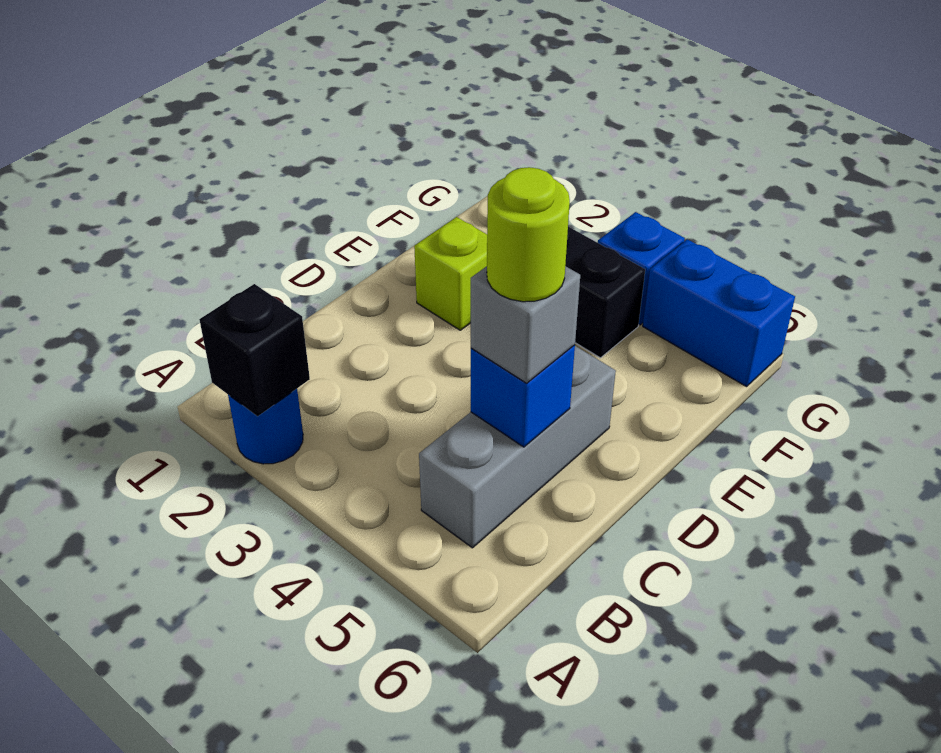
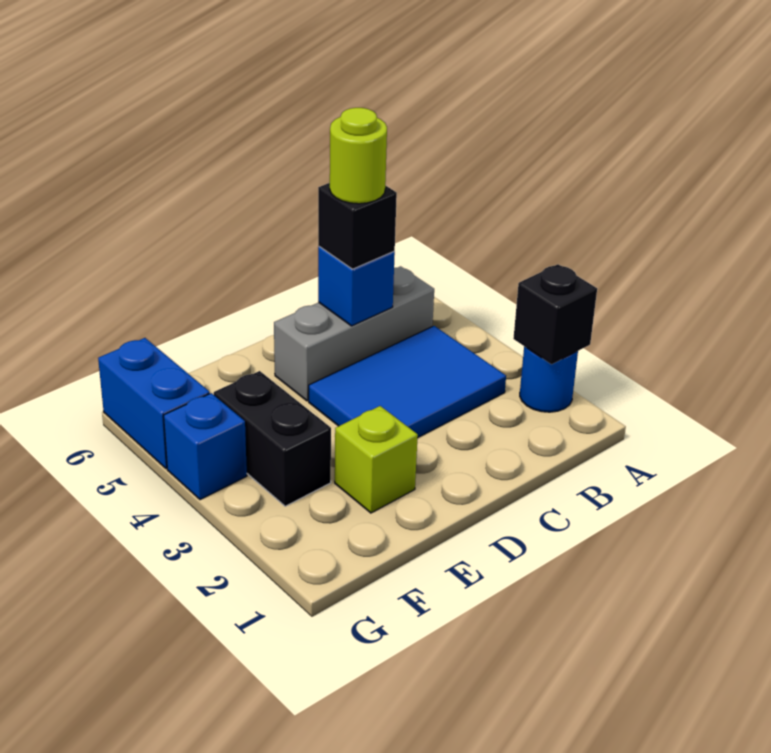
none -> blue 2x3 tile [309,326,506,437]
grey 1x1 brick [471,266,580,383] -> black 1x1 brick [318,183,397,269]

